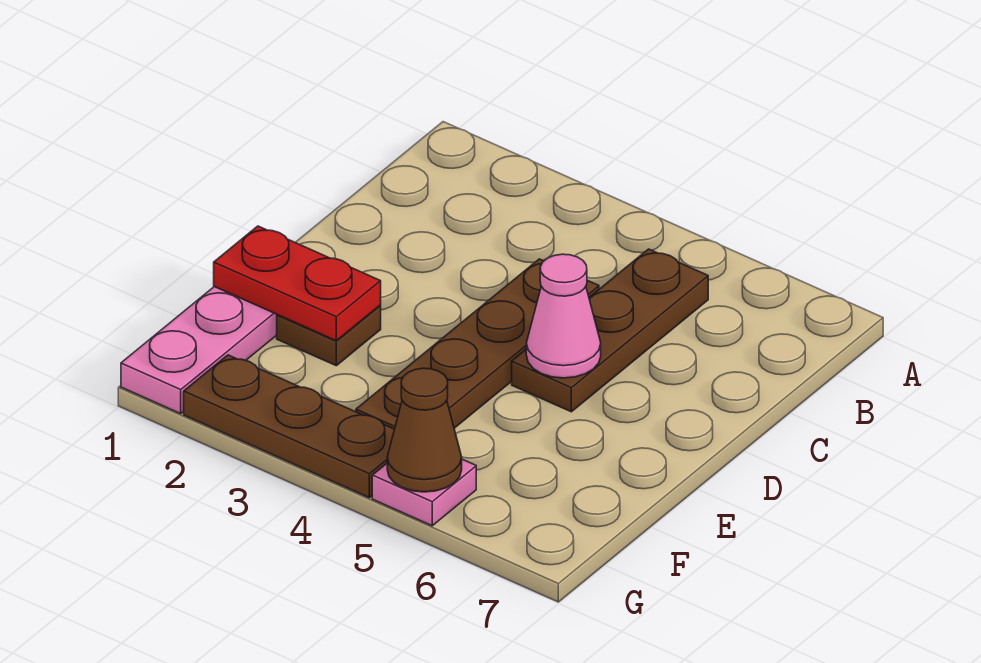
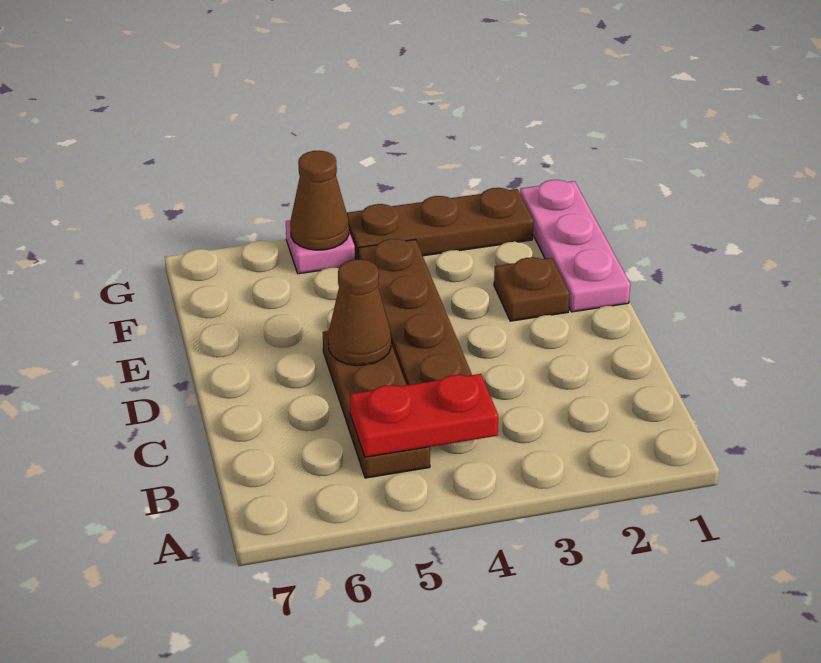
pink 1x1 cone [526,254,601,378] -> brown 1x1 cone [328,259,391,365]
red 1x2 plate [214,226,381,341] -> red 1x2 plate moved to [350,374,498,457]

